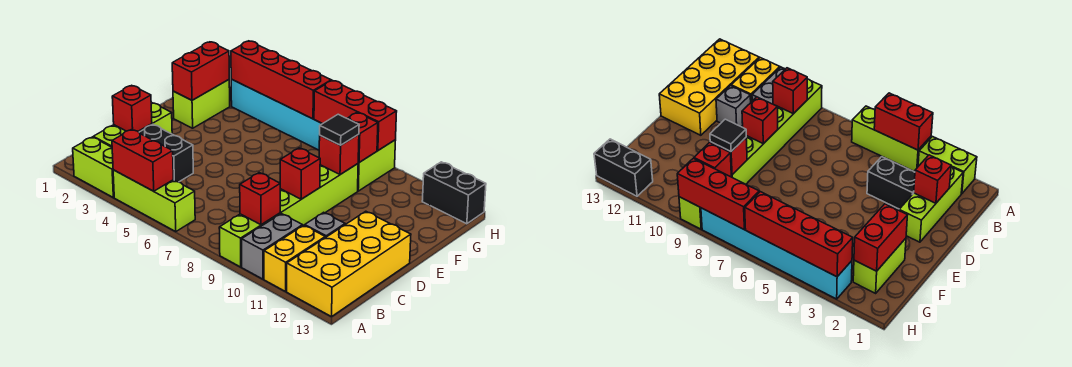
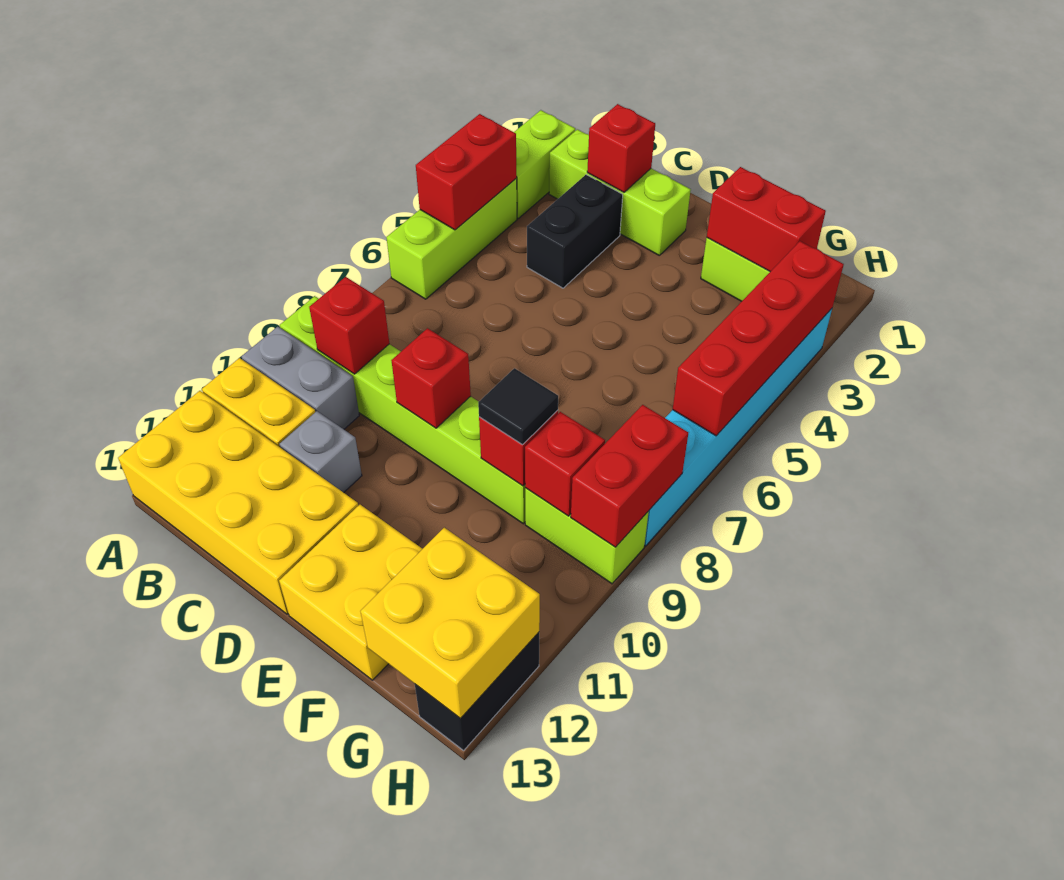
none -> yellow 2x2 brick [279,505,422,680]
none -> yellow 2x2 brick [360,528,540,719]
red 1x3 brick [314,80,397,150] -> red 1x2 brick [571,405,688,547]

